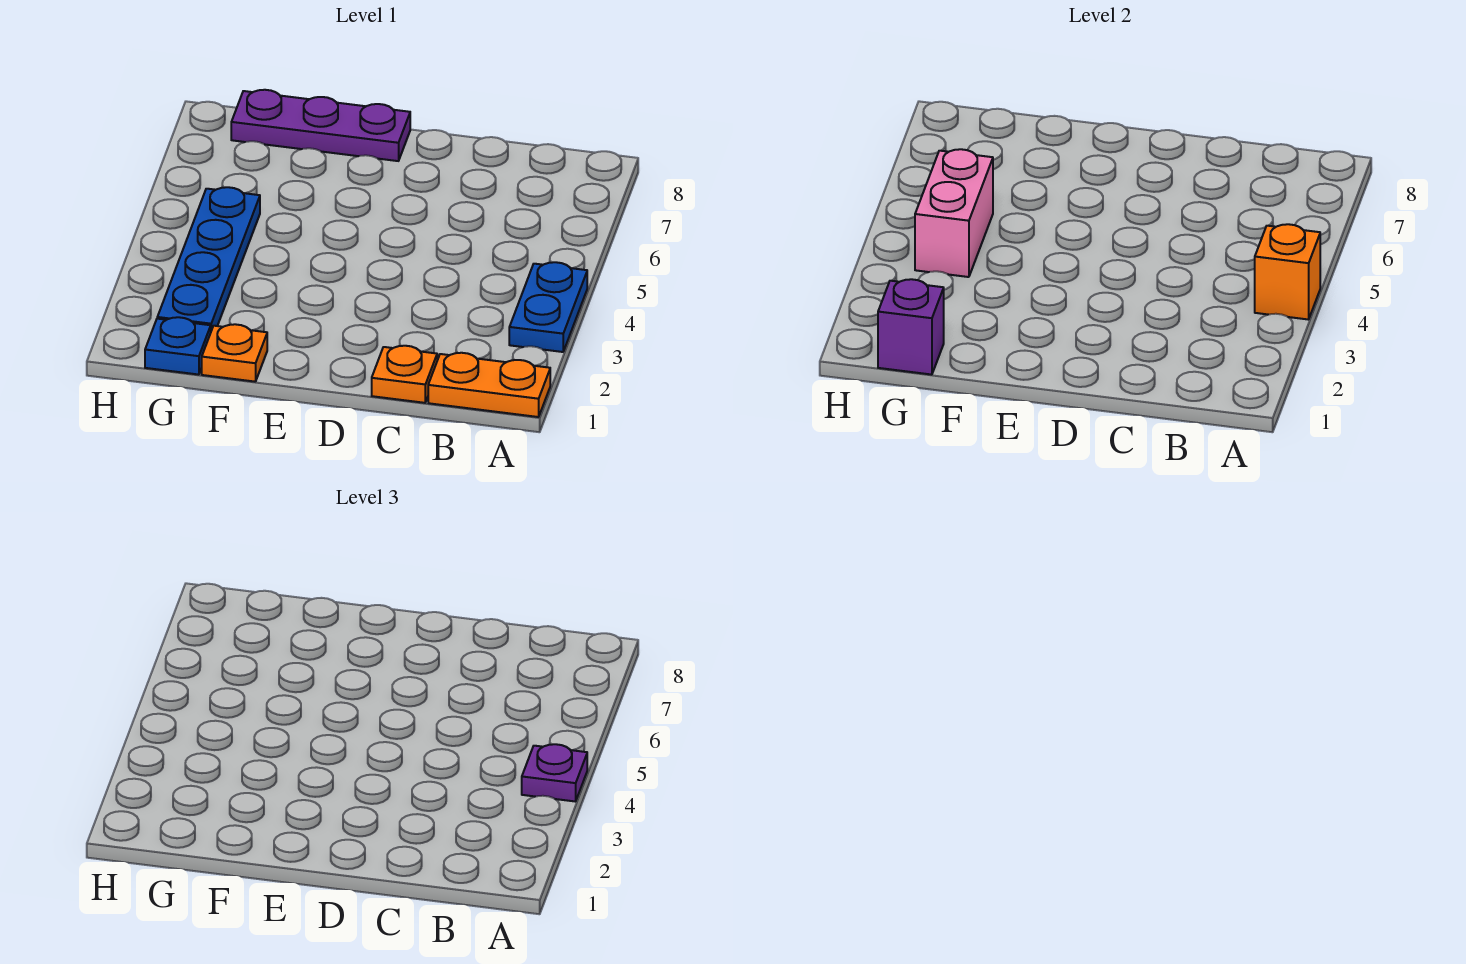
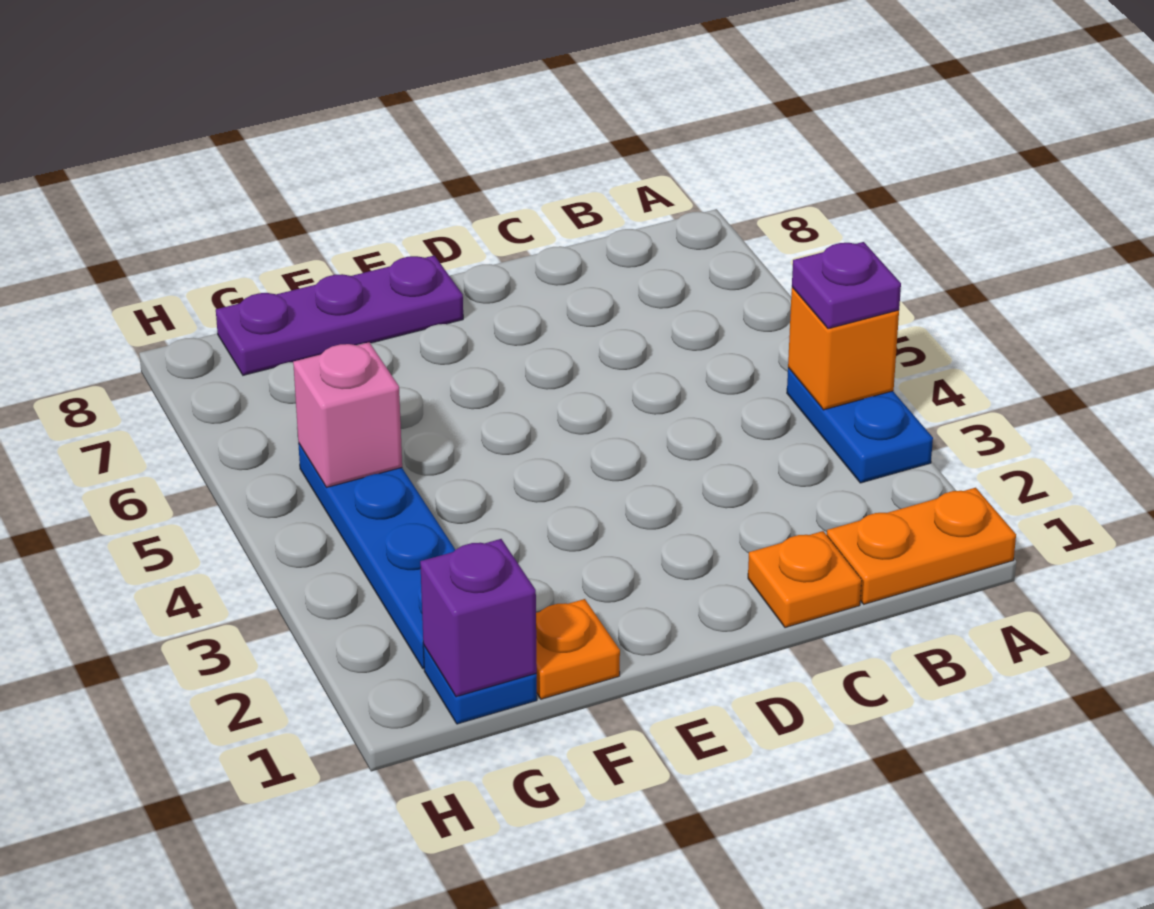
pink 1x2 brick [915,149,993,277] -> pink 1x1 brick [293,342,402,487]

